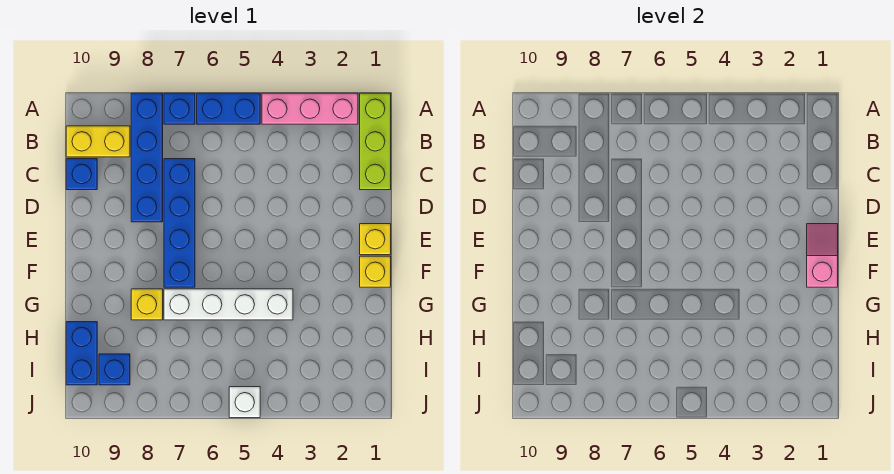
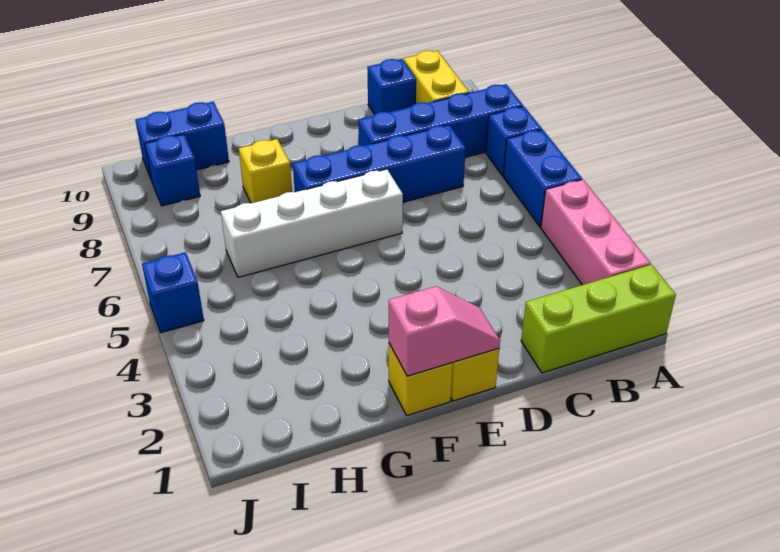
white 1x4 brick [164,289,293,320] -> white 1x4 brick turned to [221,169,403,277]
white 1x1 brick [229,387,260,418] -> blue 1x1 brick [142,252,204,333]

